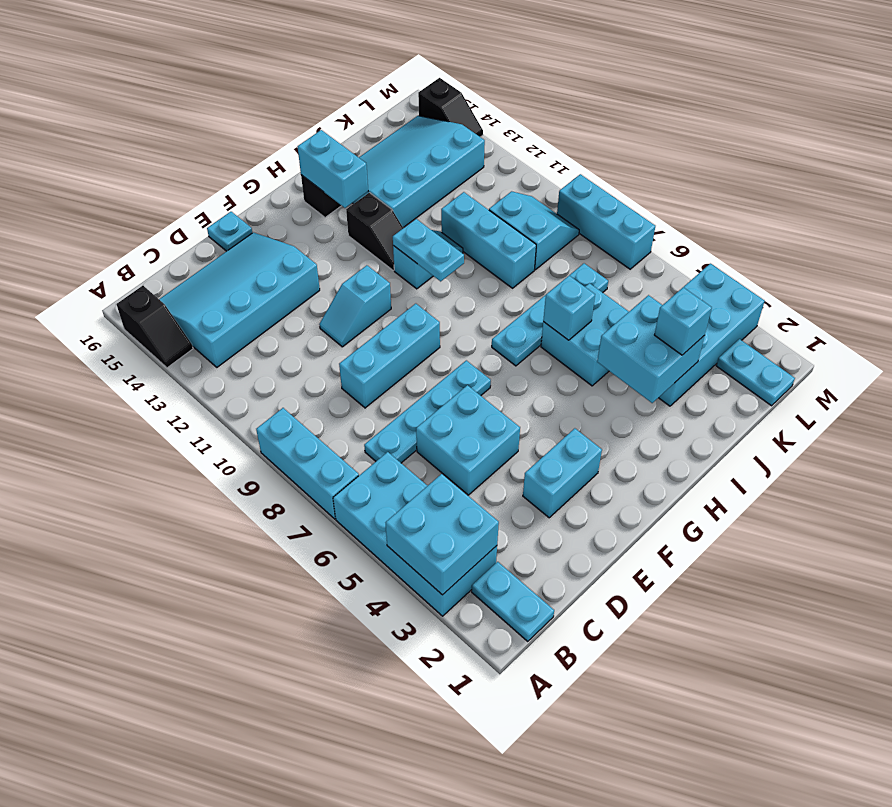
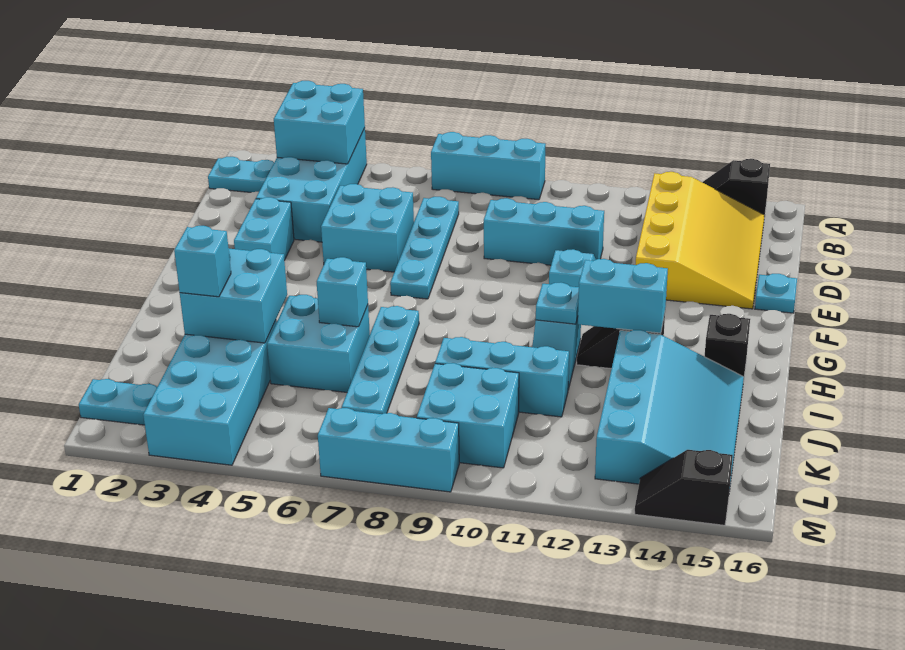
cyan 2x4 brick [333,452,497,616] -> cyan 2x4 brick turned to [256,128,367,242]
cyan 3x4 slope [159,232,320,367] -> yellow 3x4 slope [636,172,765,309]
cyan 1x3 brick [339,304,440,408] -> cyan 1x3 brick turned to [484,198,604,265]
cyan 1x2 plate [393,219,464,281] -> cyan 1x1 plate [536,283,579,324]
cyan 1x2 brick [298,130,368,208] -> cyan 1x2 brick moved to [578,259,668,333]
cyan 2x2 slope [489,191,579,270] -> cyan 2x2 brick [417,363,519,468]

